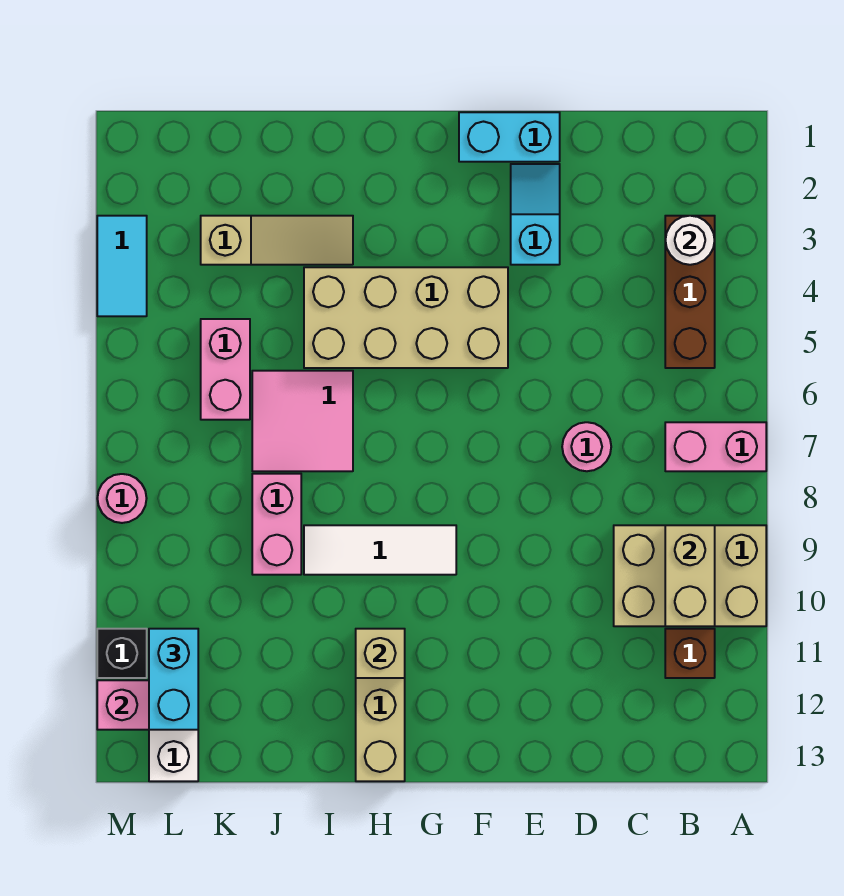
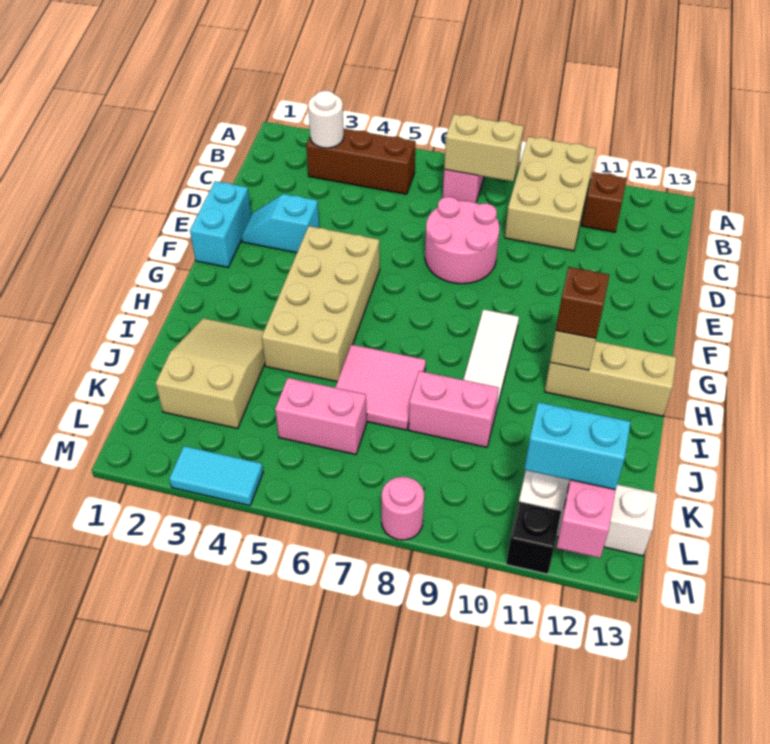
tan 1x2 brick [665,525,715,626] -> tan 1x2 brick moved to [444,114,524,182]
pink 1x1 round brick [562,422,611,471] -> pink 2x2 round brick [425,197,500,284]
none -> brown 1x1 brick [556,267,609,338]
tan 1x3 slope [201,216,353,265] -> tan 2x3 slope [155,318,265,428]

